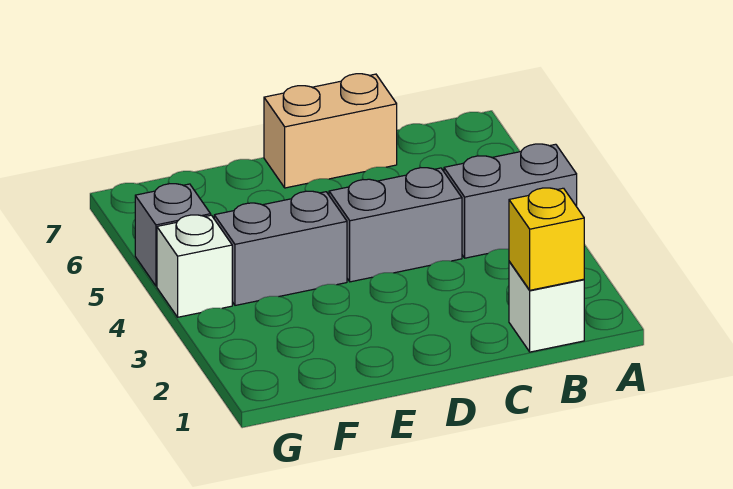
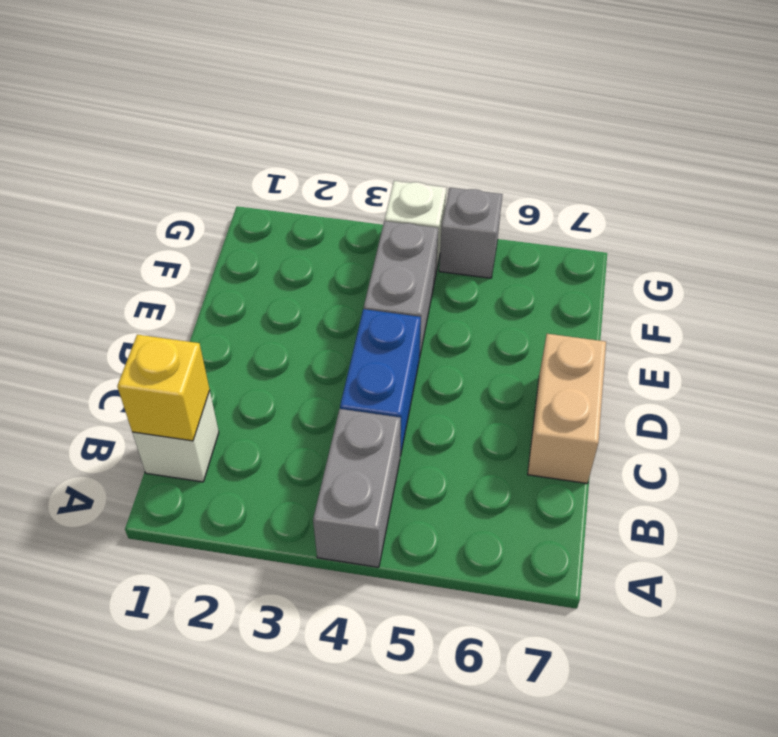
grey 1x2 brick [329,168,462,282] -> blue 1x2 brick [340,309,421,456]

